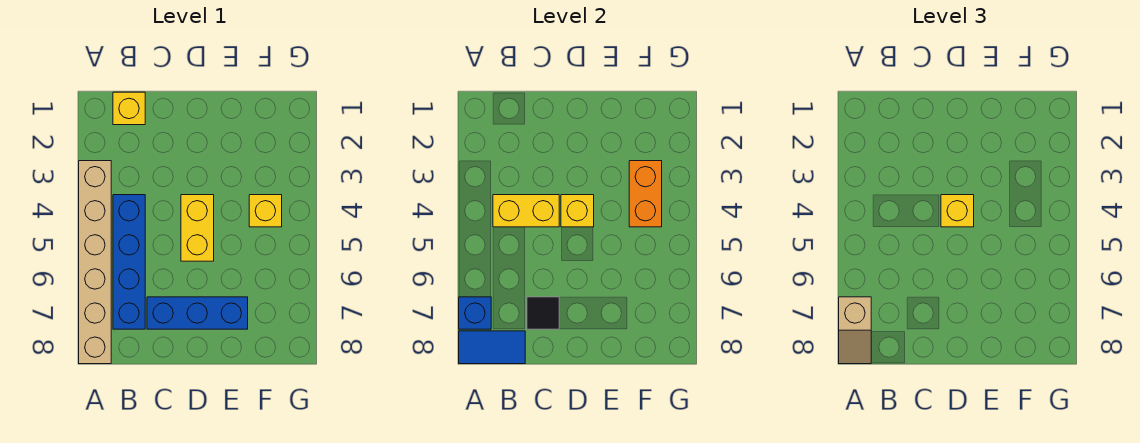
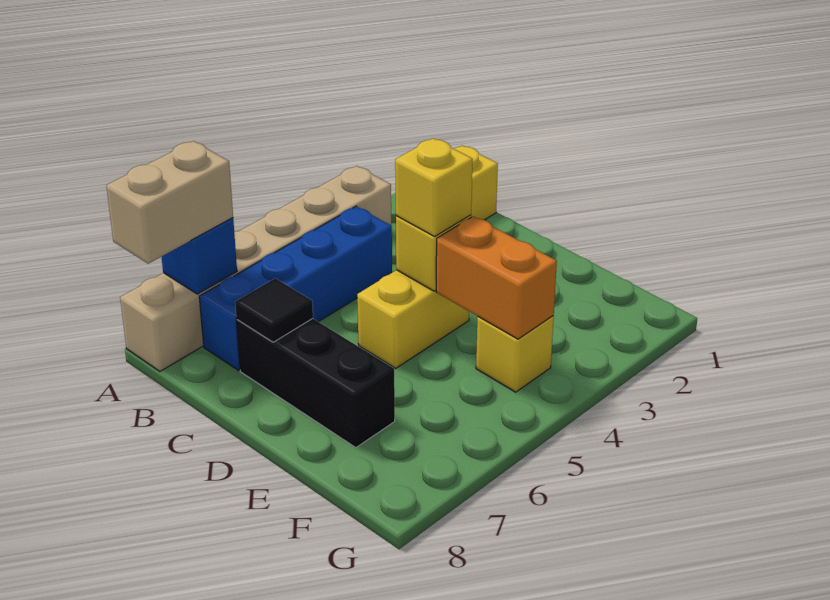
tan 1x2 slope [839,297,871,364] -> tan 1x2 brick [106,141,233,264]
blue 1x2 tile [459,331,525,364] -> none
yellow 1x2 brick [493,195,559,227] -> none
blue 1x3 brick [147,297,248,329] -> black 1x3 brick [237,319,395,448]
orange 1x2 brick [629,161,662,227] -> orange 1x2 brick turned to [436,216,557,339]

